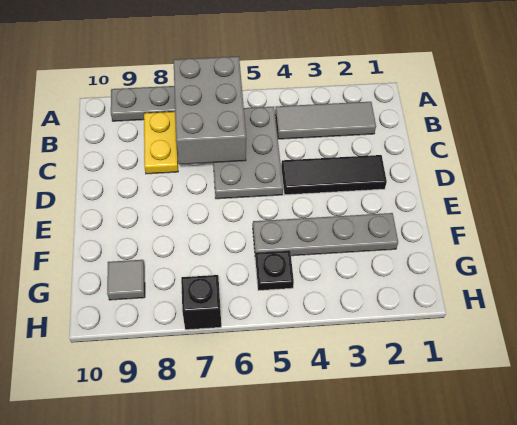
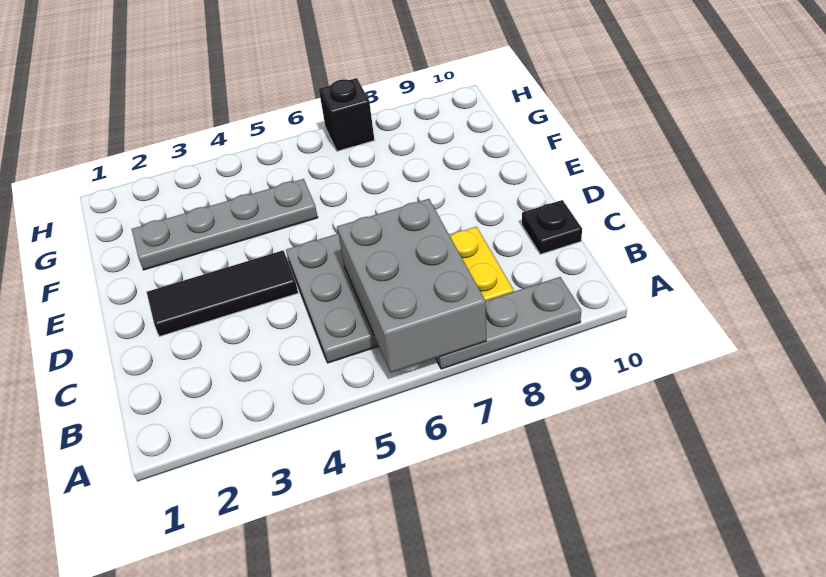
grey 1x3 tile [275,102,376,139] -> none
black 1x1 plate [255,251,294,291] -> black 1x1 plate moved to [522,200,582,254]
grey 1x1 tile [107,260,145,300] -> none

